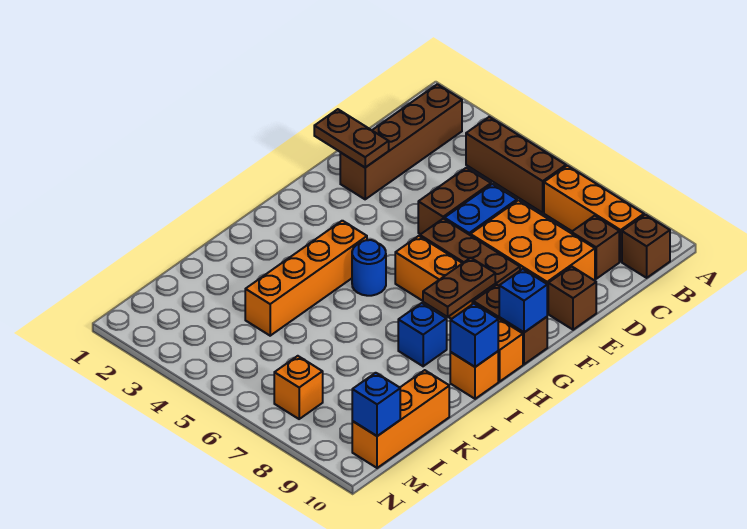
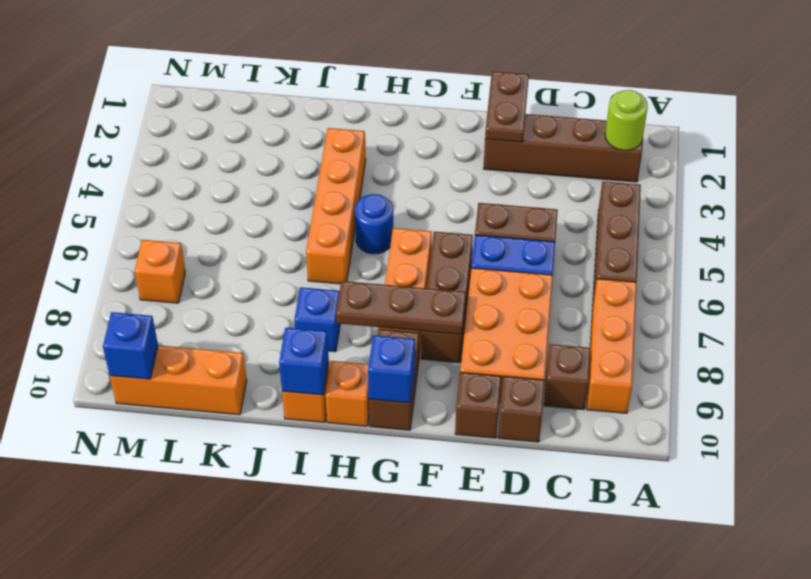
none -> lime 1x1 round brick [605,90,648,150]
brown 1x1 brick [622,215,670,278] -> brown 1x1 brick moved to [498,376,545,442]
brown 1x2 plate [423,258,495,317] -> brown 1x3 plate [336,281,466,334]
orange 1x4 brick [245,221,367,336] -> orange 1x4 brick turned to [306,128,366,284]

